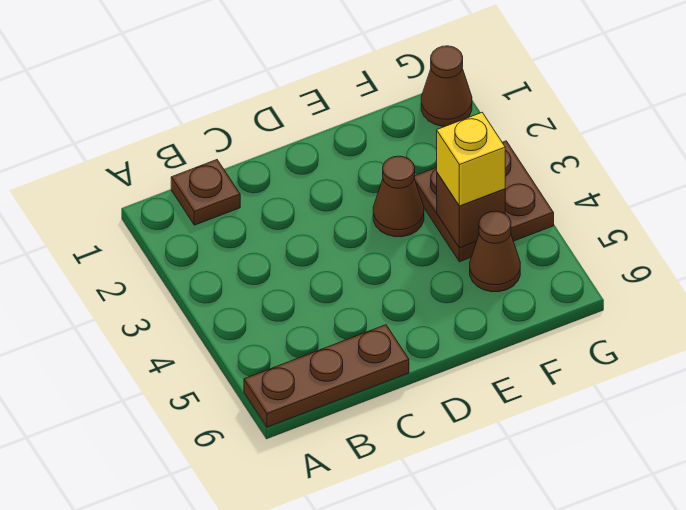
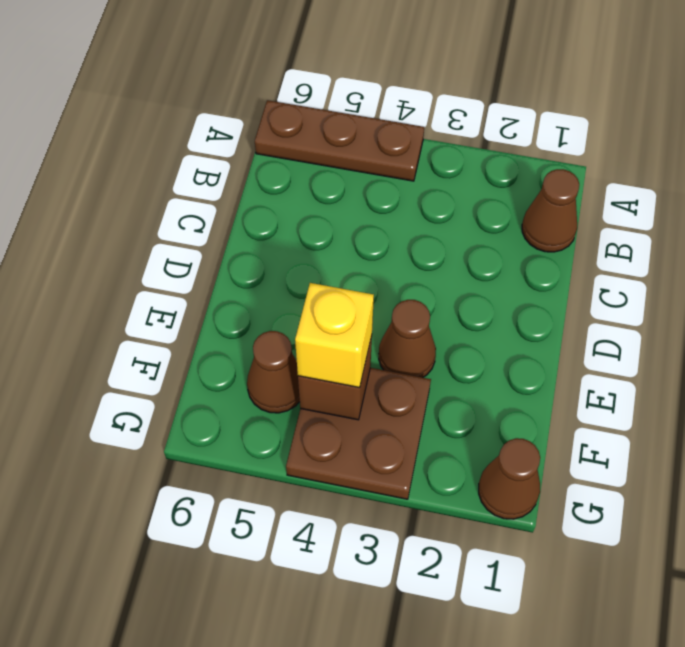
brown 1x3 plate [244,325,409,427] -> brown 1x3 plate turned to [255,100,424,181]
brown 1x1 plate [171,160,240,225] -> brown 1x1 cone [522,169,579,252]

